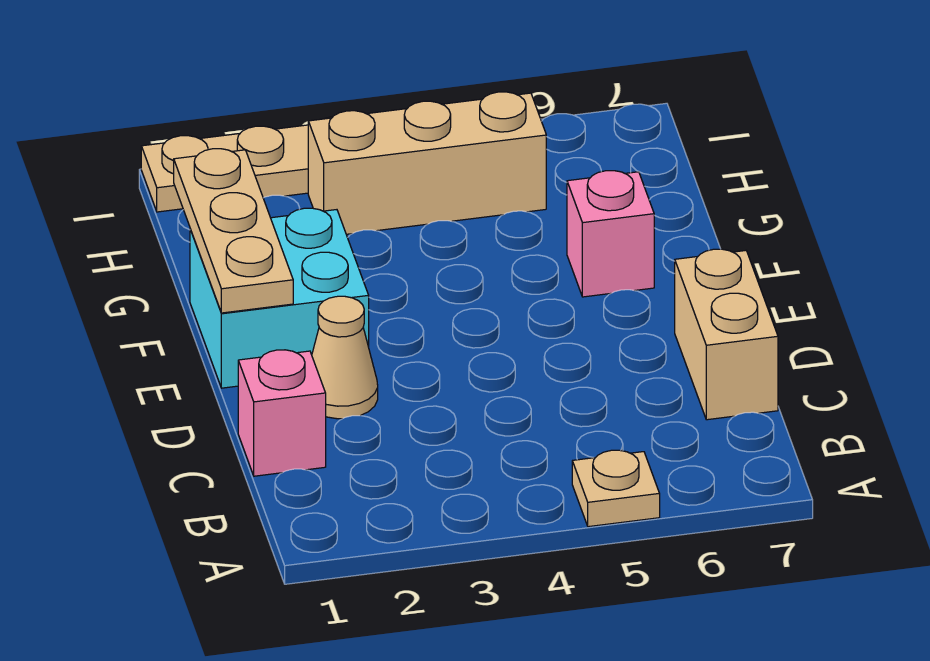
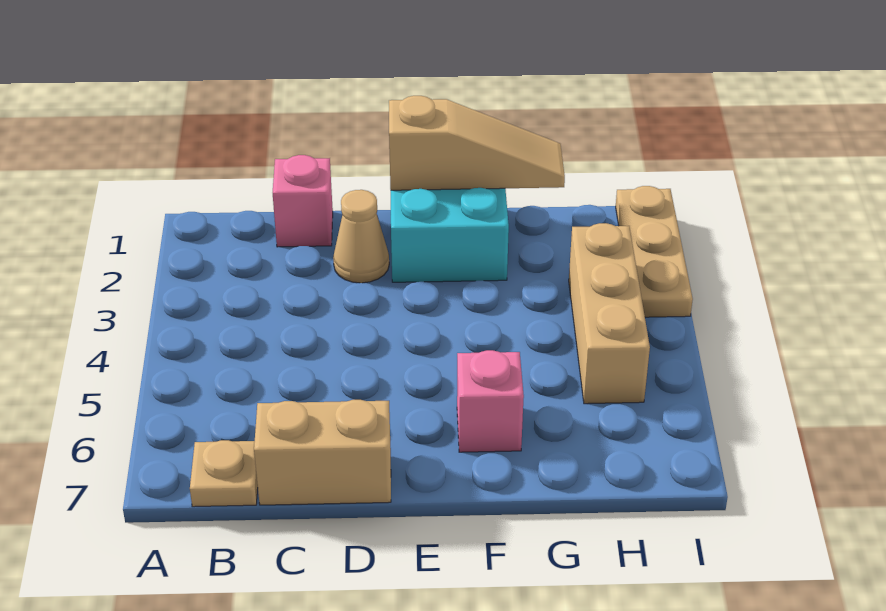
tan 1x1 plate [572,450,660,527] -> tan 1x1 plate moved to [190,440,258,507]
tan 1x3 plate [174,149,293,313] -> tan 1x3 slope [389,96,565,190]

